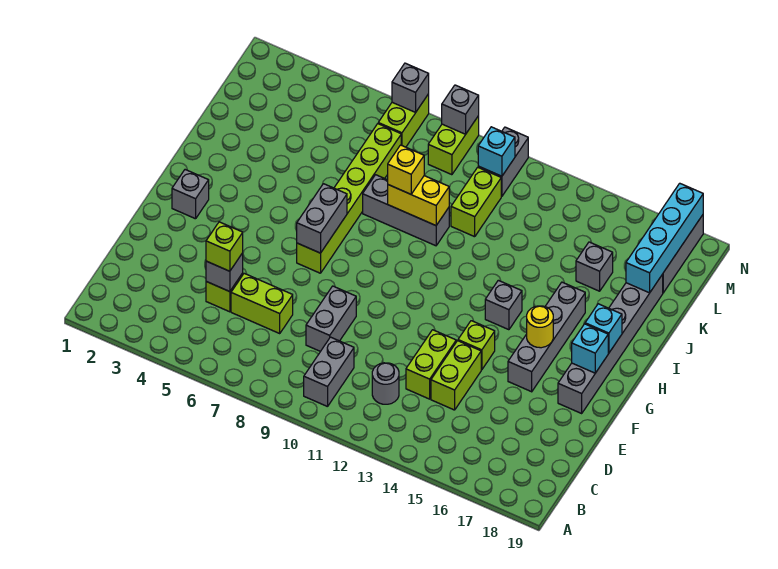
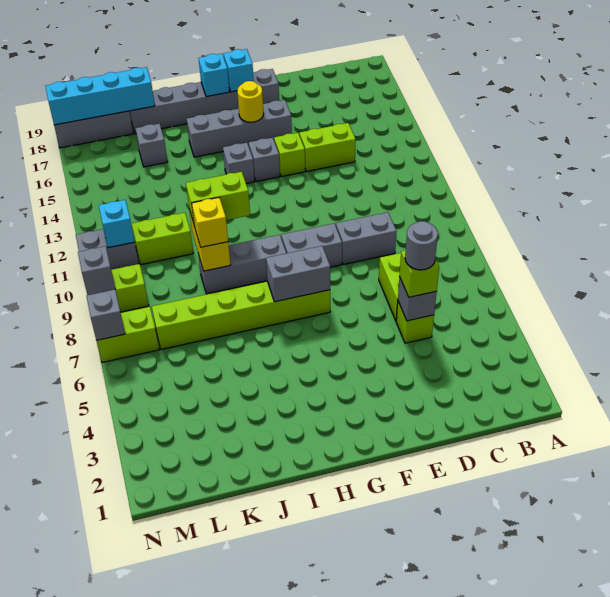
grey 1x2 brick [304,337,354,407] -> grey 1x2 brick moved to [281,224,342,267]
grey 1x1 round brick [372,363,399,404] -> grey 1x1 round brick moved to [405,221,438,270]
lime 1x2 brick [406,330,456,399] -> lime 1x2 brick moved to [186,172,250,223]
grey 1x1 brick [172,170,209,219] -> grey 1x1 brick moved to [249,138,280,182]
grey 1x3 brick [363,175,449,246] -> grey 1x3 brick turned to [198,235,286,294]

